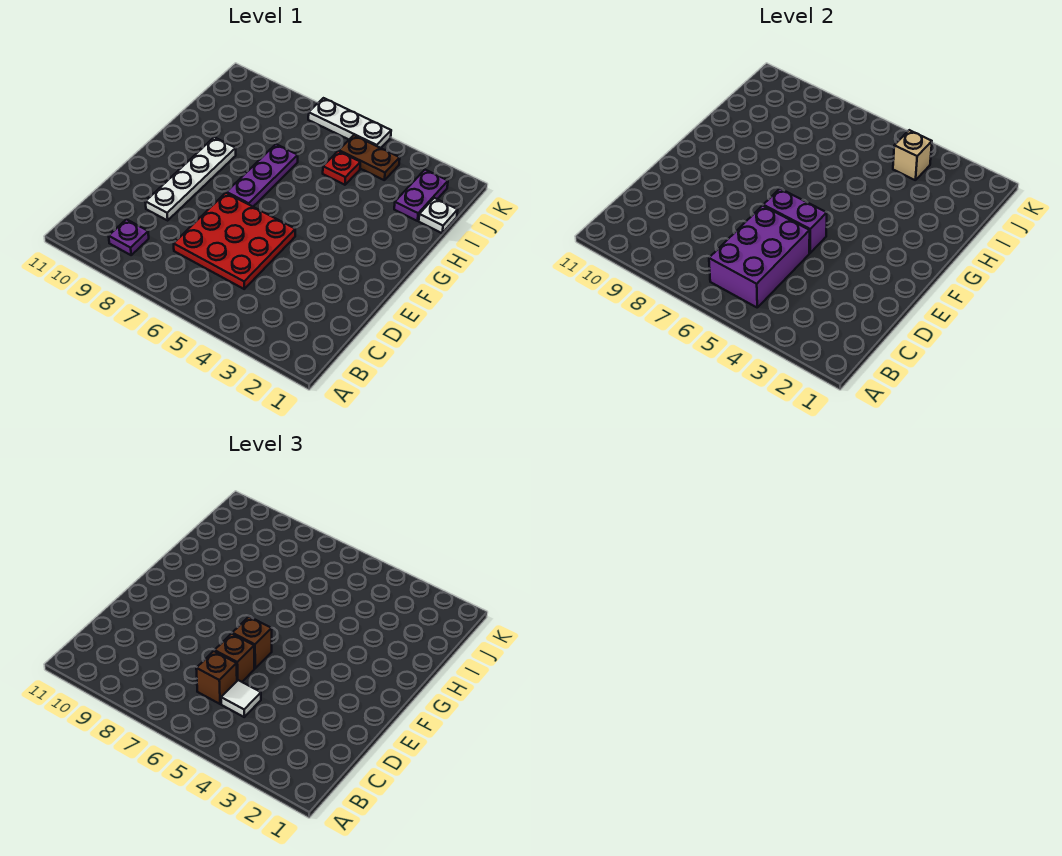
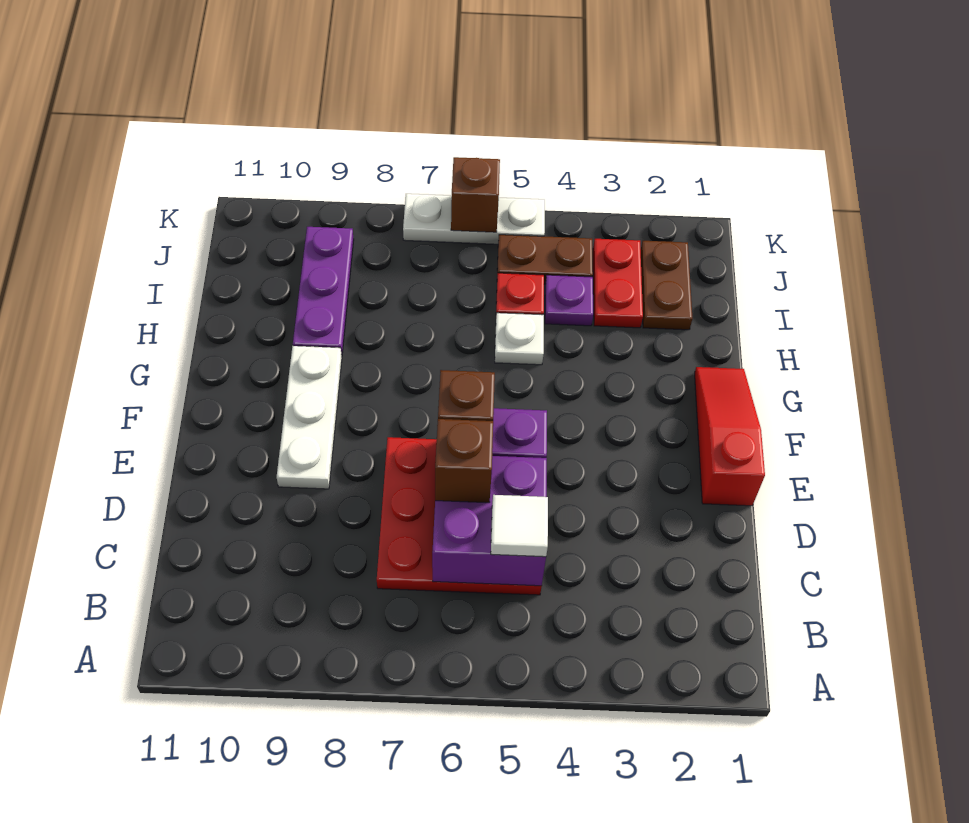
purple 2x3 brick [709,206,810,307] -> purple 2x2 brick [432,456,547,586]
purple 1x1 plate [109,219,149,255] -> purple 1x1 plate moved to [545,275,593,326]
brown 1x1 brick [196,651,237,704] -> brown 1x1 brick moved to [451,157,500,232]
white 1x4 plate [145,137,236,220] -> white 1x3 plate [277,346,342,489]
none -> red 1x3 slope [695,367,765,506]
purple 1x3 plate [227,144,298,207] -> purple 1x3 plate moved to [293,227,354,355]
white 1x1 plate [419,198,458,233] -> white 1x1 plate moved to [495,313,544,365]
purple 1x2 plate [394,170,448,221] -> brown 1x2 plate [641,241,693,330]
none -> red 1x2 plate [593,239,643,328]
tan 1x1 brick [893,130,932,180] -> none

